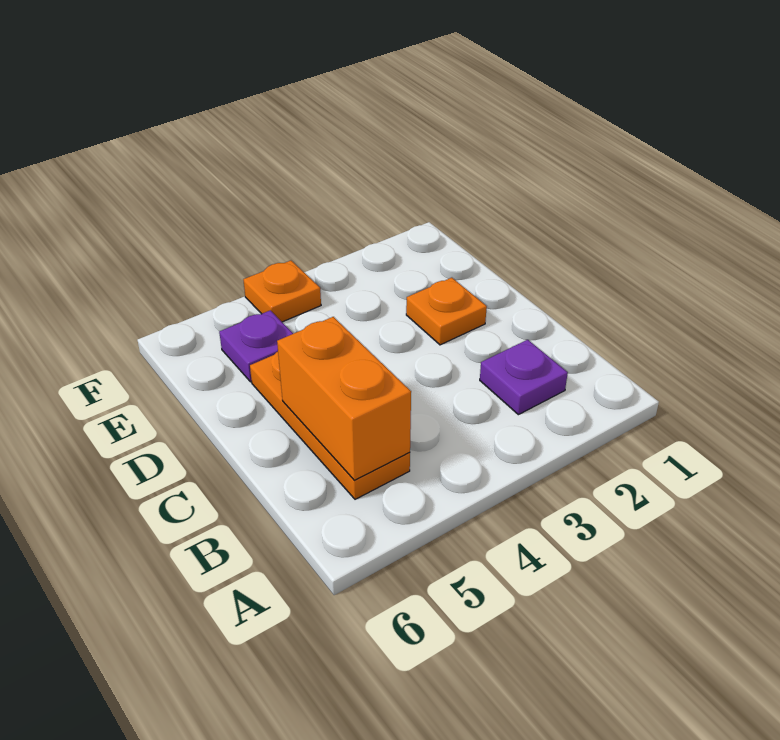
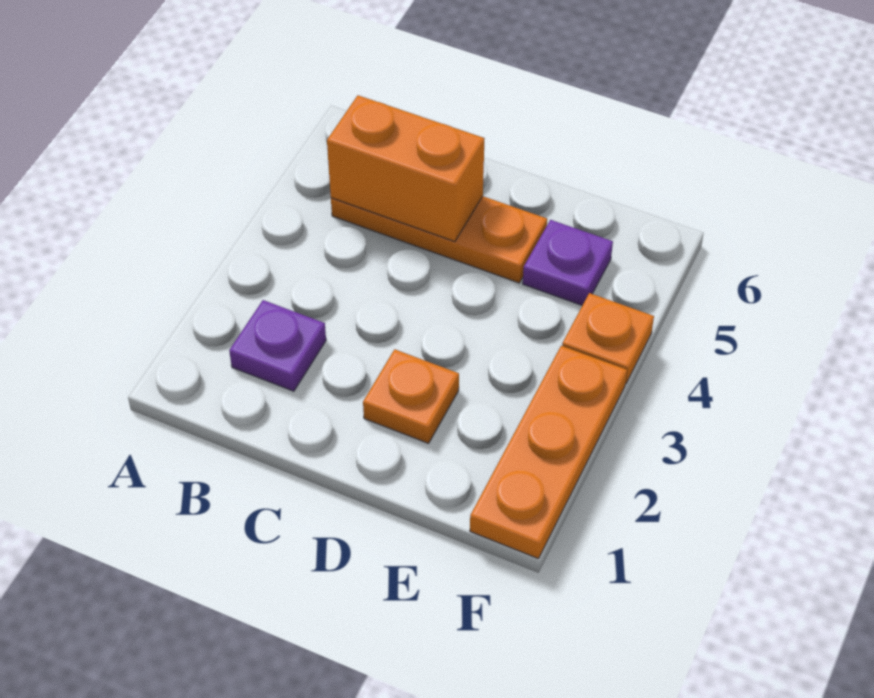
none -> orange 1x3 plate [470,346,627,559]

